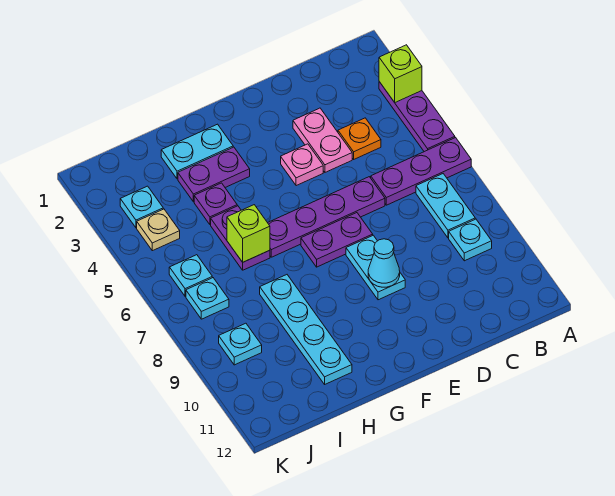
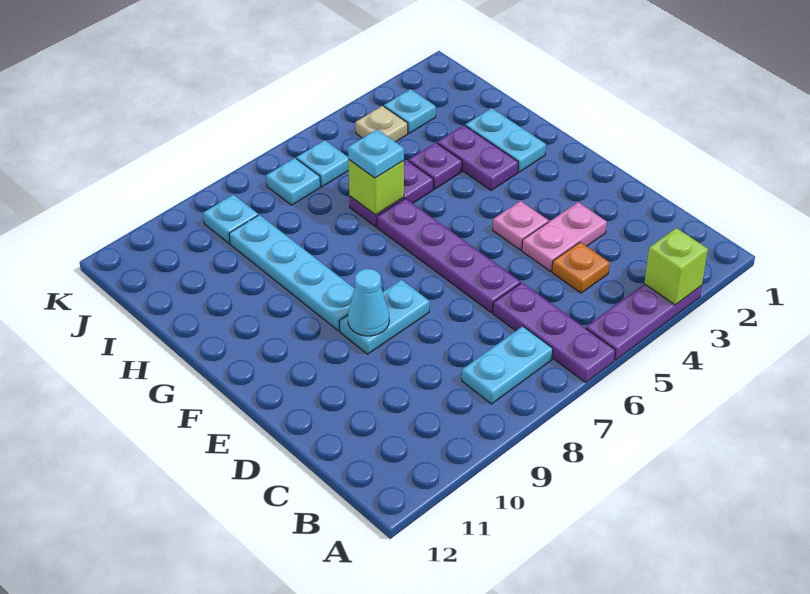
cyan 1x1 plate [449,219,492,261] -> cyan 1x1 plate moved to [348,129,404,178]
purple 1x2 plate [301,213,373,267] -> none
cyan 1x4 plate [260,275,352,384] -> cyan 1x4 plate turned to [229,215,355,331]

